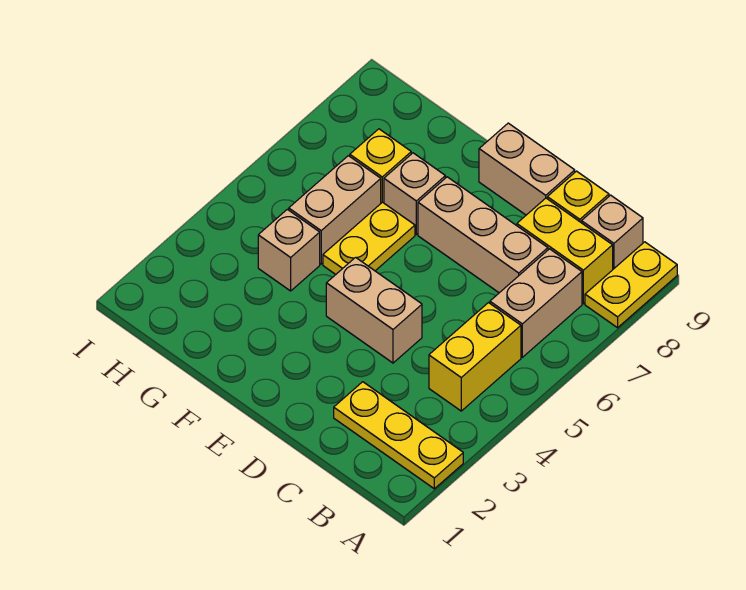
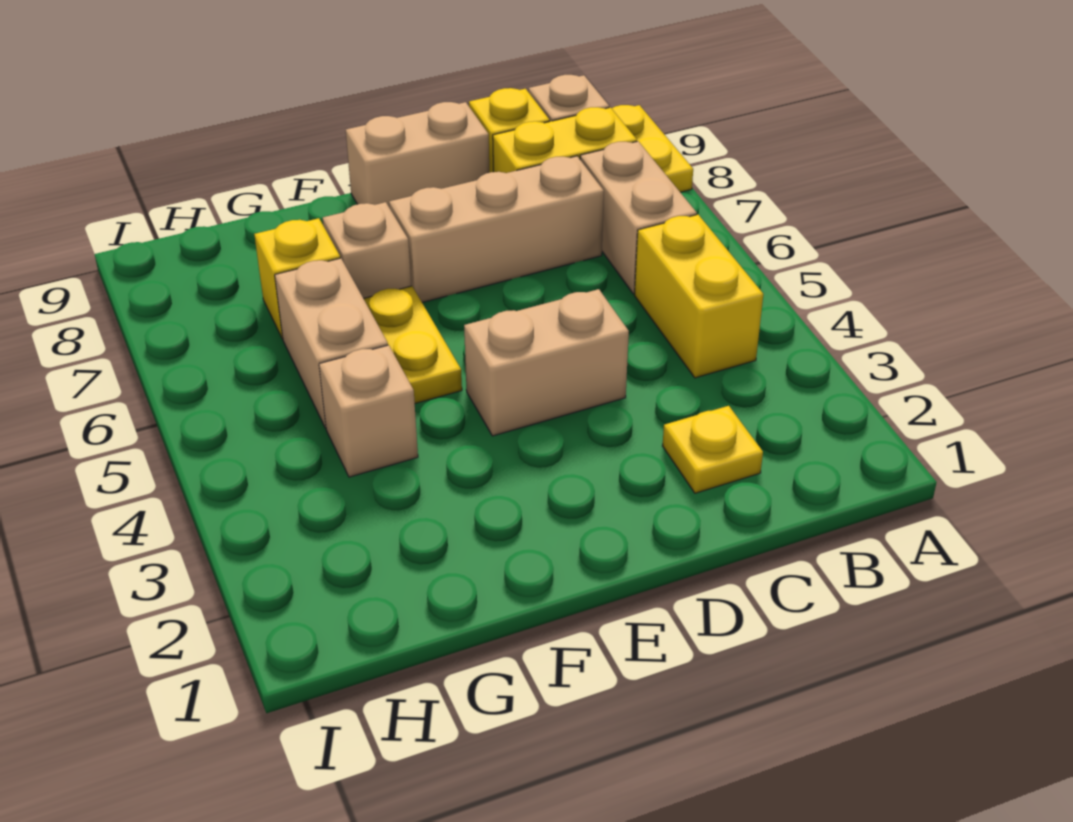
yellow 1x3 plate [334,382,463,489] -> yellow 1x1 plate [662,406,763,493]

